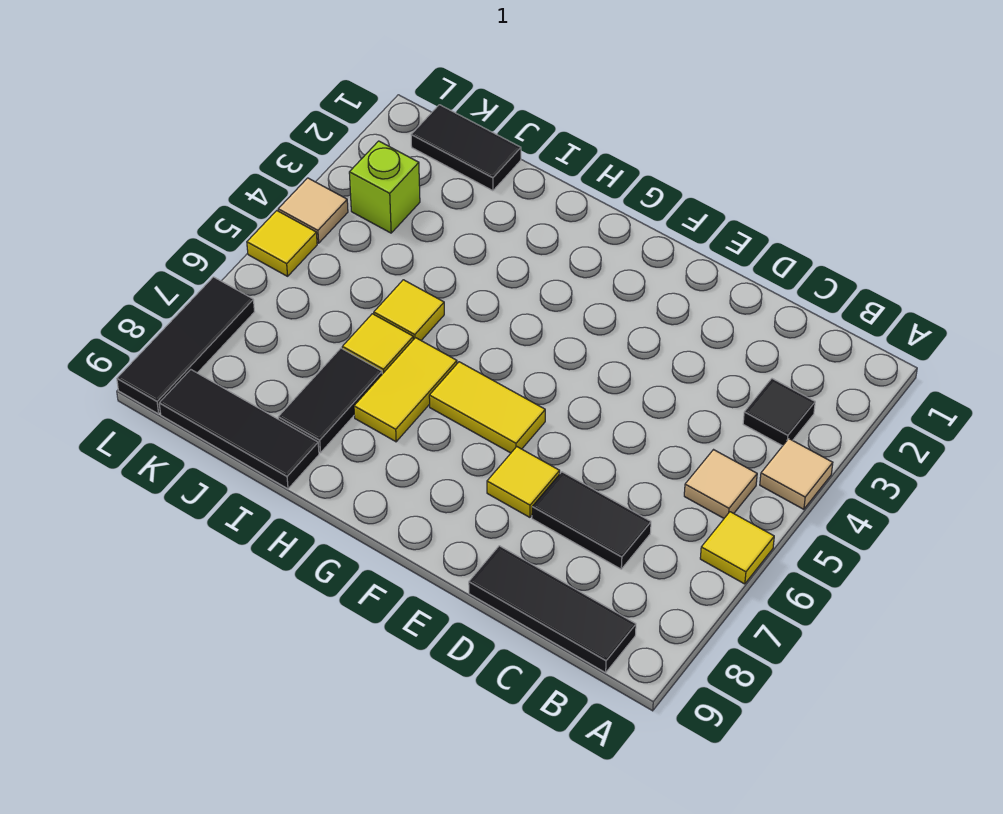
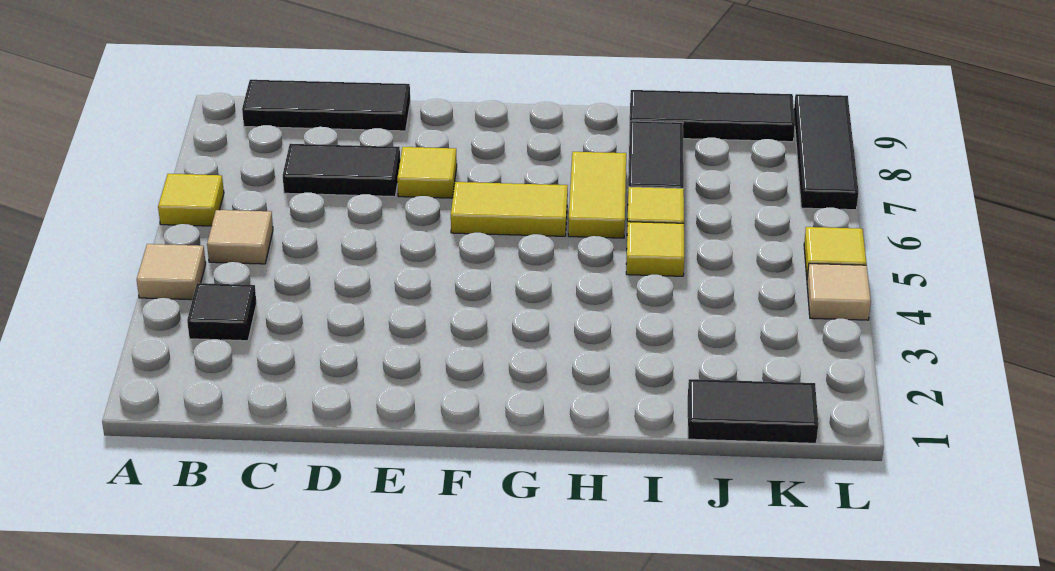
lime 1x1 brick [349,141,420,233] -> none

